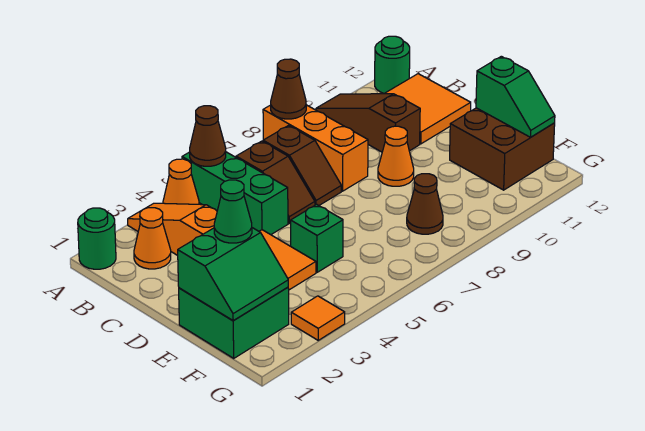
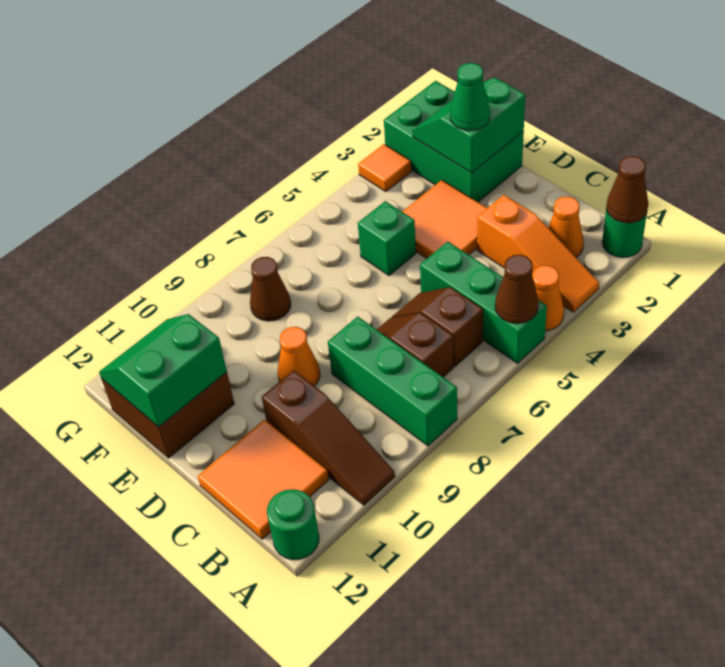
orange 1x3 brick [263,105,368,191] -> green 1x3 brick [328,317,457,446]
brown 1x1 cone [271,59,306,119] -> brown 1x1 cone moved to [606,156,648,223]
green 2x2 brick [179,287,289,358] -> green 2x3 brick [384,81,524,202]
green 1x2 slope [476,56,555,137] -> green 2x2 slope [99,314,227,427]

